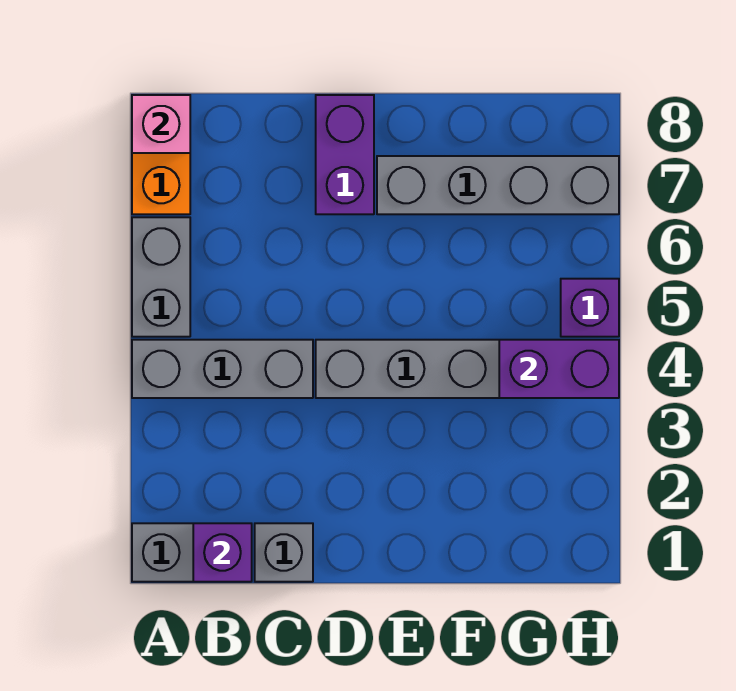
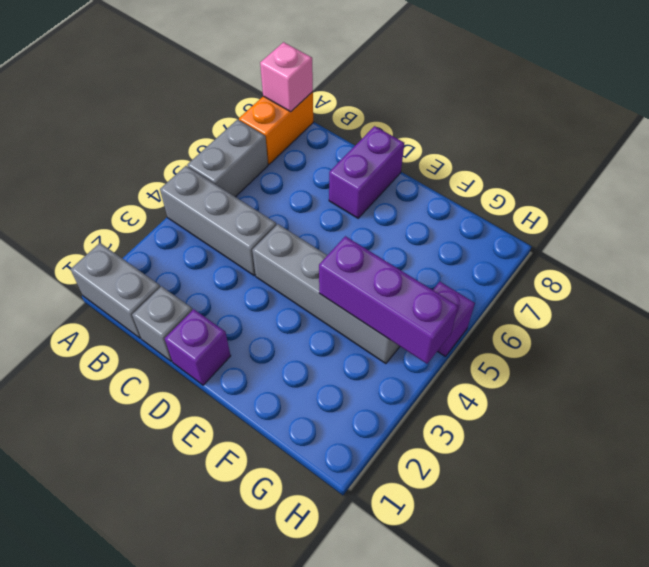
purple 1x1 brick [193,523,252,582] -> purple 1x1 brick moved to [165,309,231,385]
grey 1x4 brick [377,156,619,214] -> none
purple 1x2 brick [499,340,619,398] -> purple 1x3 brick [319,236,458,364]

